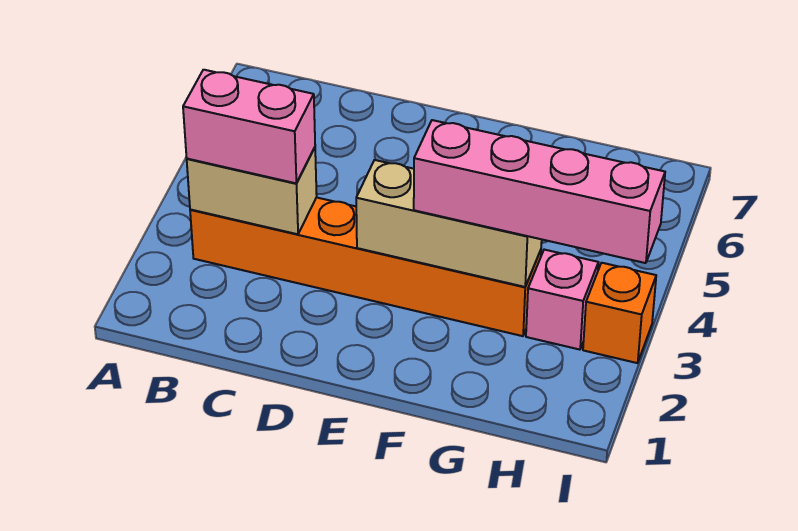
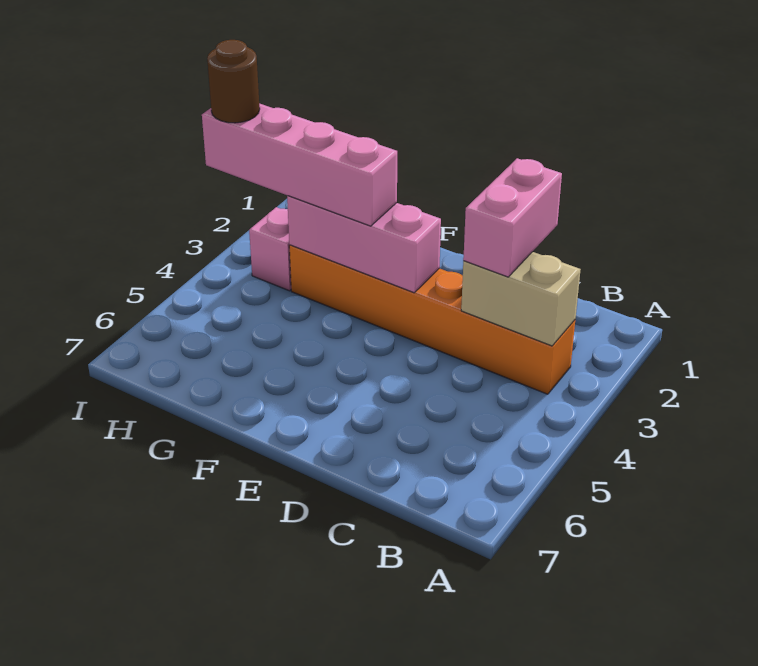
pink 1x2 brick [183,70,315,183] -> pink 1x2 brick turned to [463,158,562,277]
tan 1x3 brick [356,160,542,287] -> pink 1x3 brick [287,196,441,293]
orange 1x1 brick [583,263,656,363] -> none
none -> brown 1x1 round brick [207,40,260,123]

